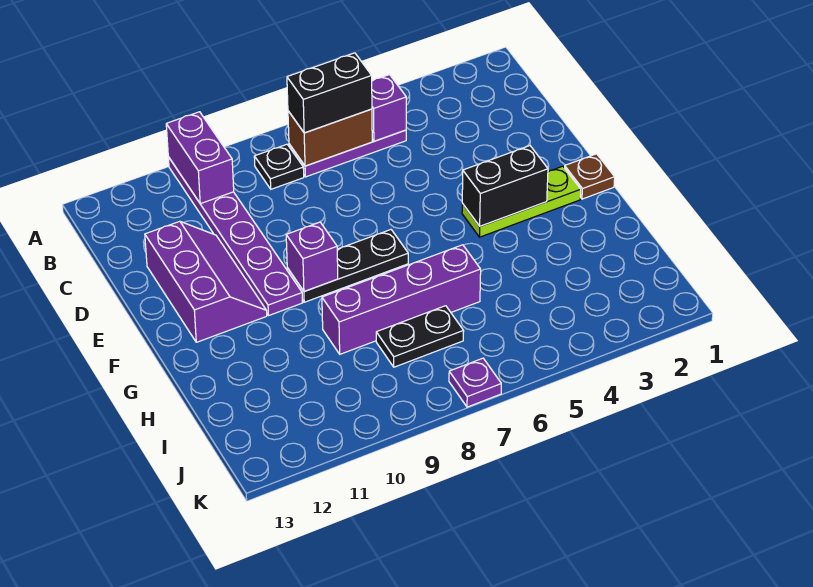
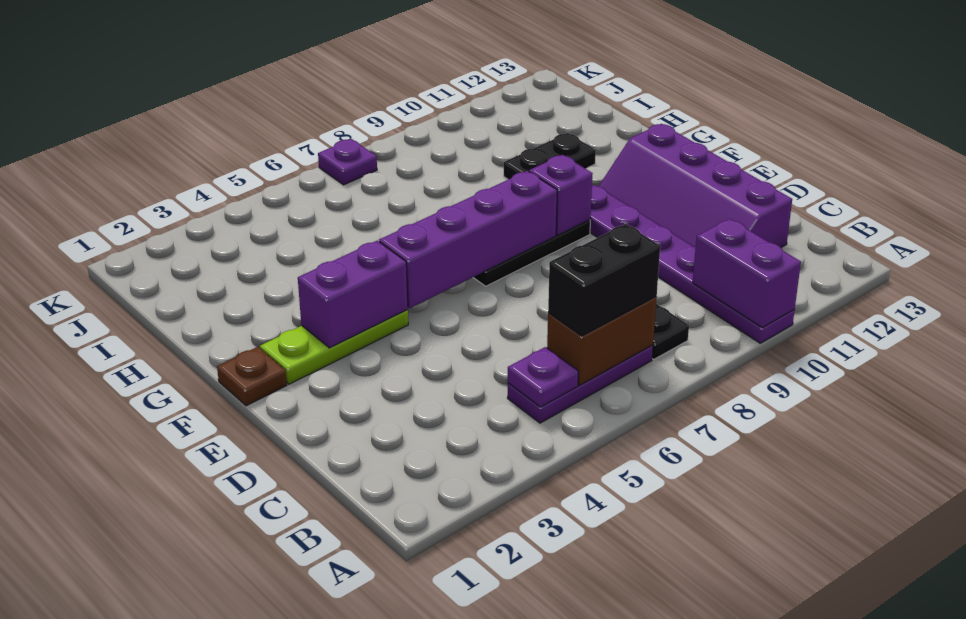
purple 1x1 brick [372,75,406,141] -> purple 1x1 plate [508,347,578,407]
purple 2x3 slope [145,221,267,342] -> purple 2x4 slope [598,124,792,247]
black 1x2 brick [462,146,548,226] -> purple 1x2 brick [298,241,408,348]
purple 1x4 brick [322,245,481,354] -> purple 1x4 brick moved to [379,171,557,308]
black 1x2 plate [376,306,464,367] -> black 1x2 plate moved to [504,133,596,180]

